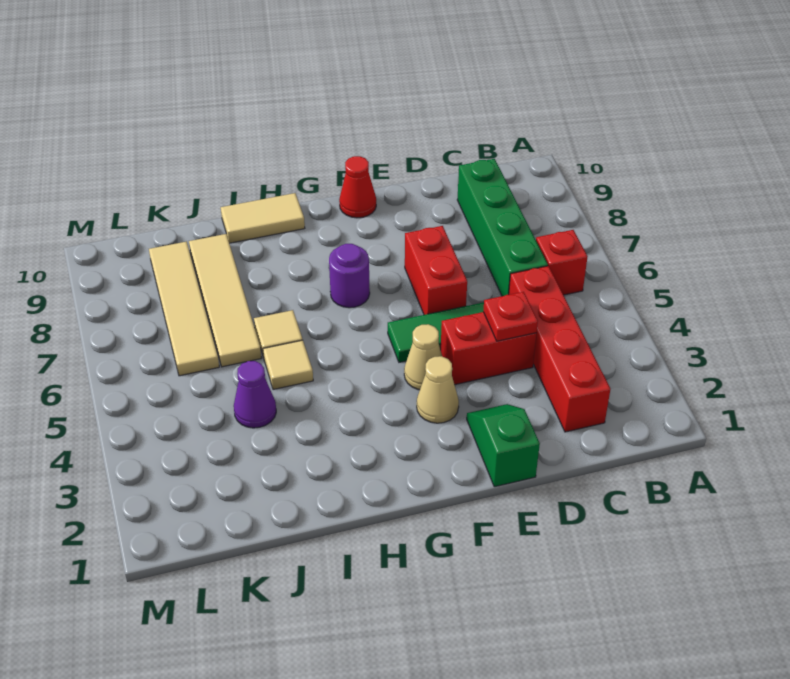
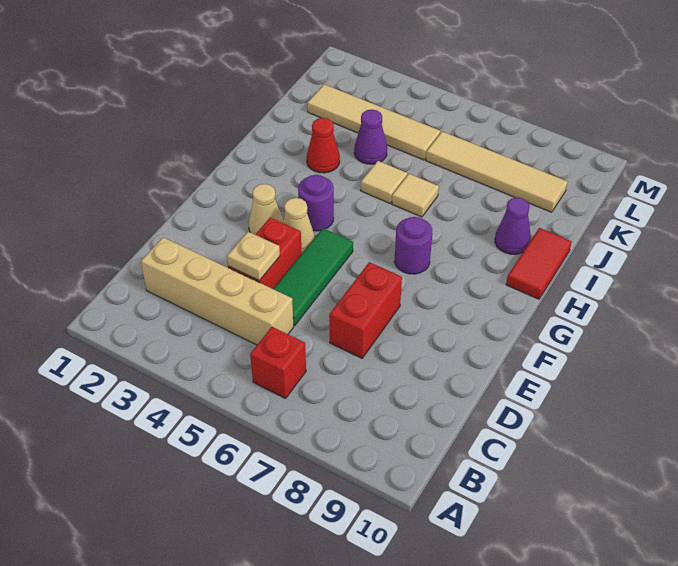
red 1x4 brick [509,266,610,432] -> tan 1x4 brick [141,237,294,345]
green 1x4 brick [457,159,548,296] -> none
red 1x1 plate [483,292,538,341] -> tan 1x1 plate [227,232,280,281]
green 1x2 slope [467,404,540,487] -> none
red 1x2 brick [405,226,467,315] -> red 1x2 brick turned to [329,262,402,358]
red 1x1 cone [339,156,376,218] -> red 1x1 cone moved to [307,118,340,173]
none -> purple 1x1 round brick [298,175,334,231]
tan 1x2 tile [221,193,305,243] -> red 1x2 tile [506,228,572,299]
none -> purple 1x1 cone [495,197,531,254]
tan 1x4 tile [189,234,261,367] -> tan 1x4 tile moved to [307,84,440,160]

